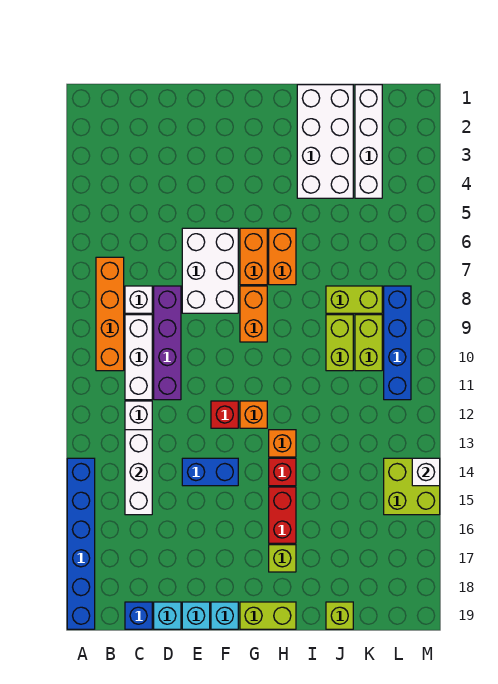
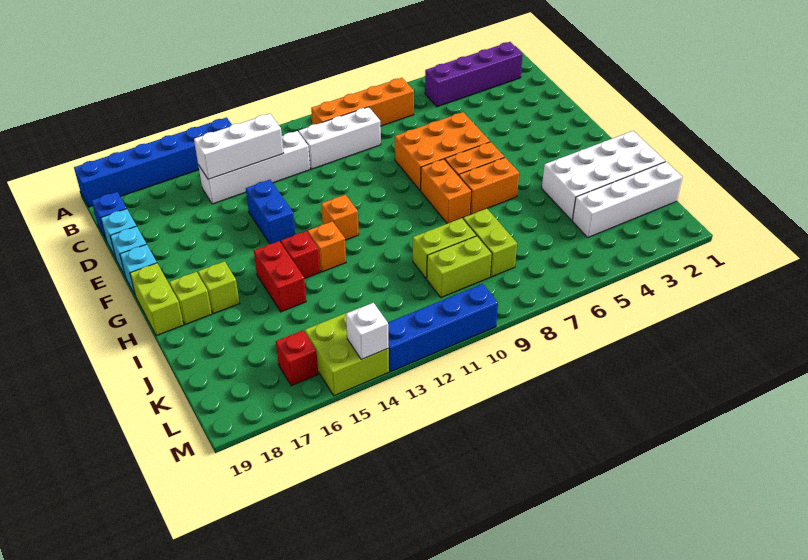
white 1x1 brick [125,286,152,313] -> none
purple 1x4 brick [154,286,181,400] -> purple 1x4 brick moved to [425,42,523,107]
white 2x3 brick [182,228,238,313] -> orange 2x3 brick [395,112,490,191]
red 1x1 brick [211,401,238,428] -> red 1x1 brick moved to [276,330,318,386]
orange 1x2 brick [240,286,267,342] -> orange 1x2 brick turned to [421,159,471,223]
red 1x2 brick [269,487,296,543] -> red 1x2 brick turned to [254,241,306,312]
lime 1x1 brick [326,602,353,629] -> lime 1x1 brick moved to [170,272,212,325]
blue 1x4 brick [384,286,411,400] -> blue 1x4 brick moved to [388,284,498,372]

